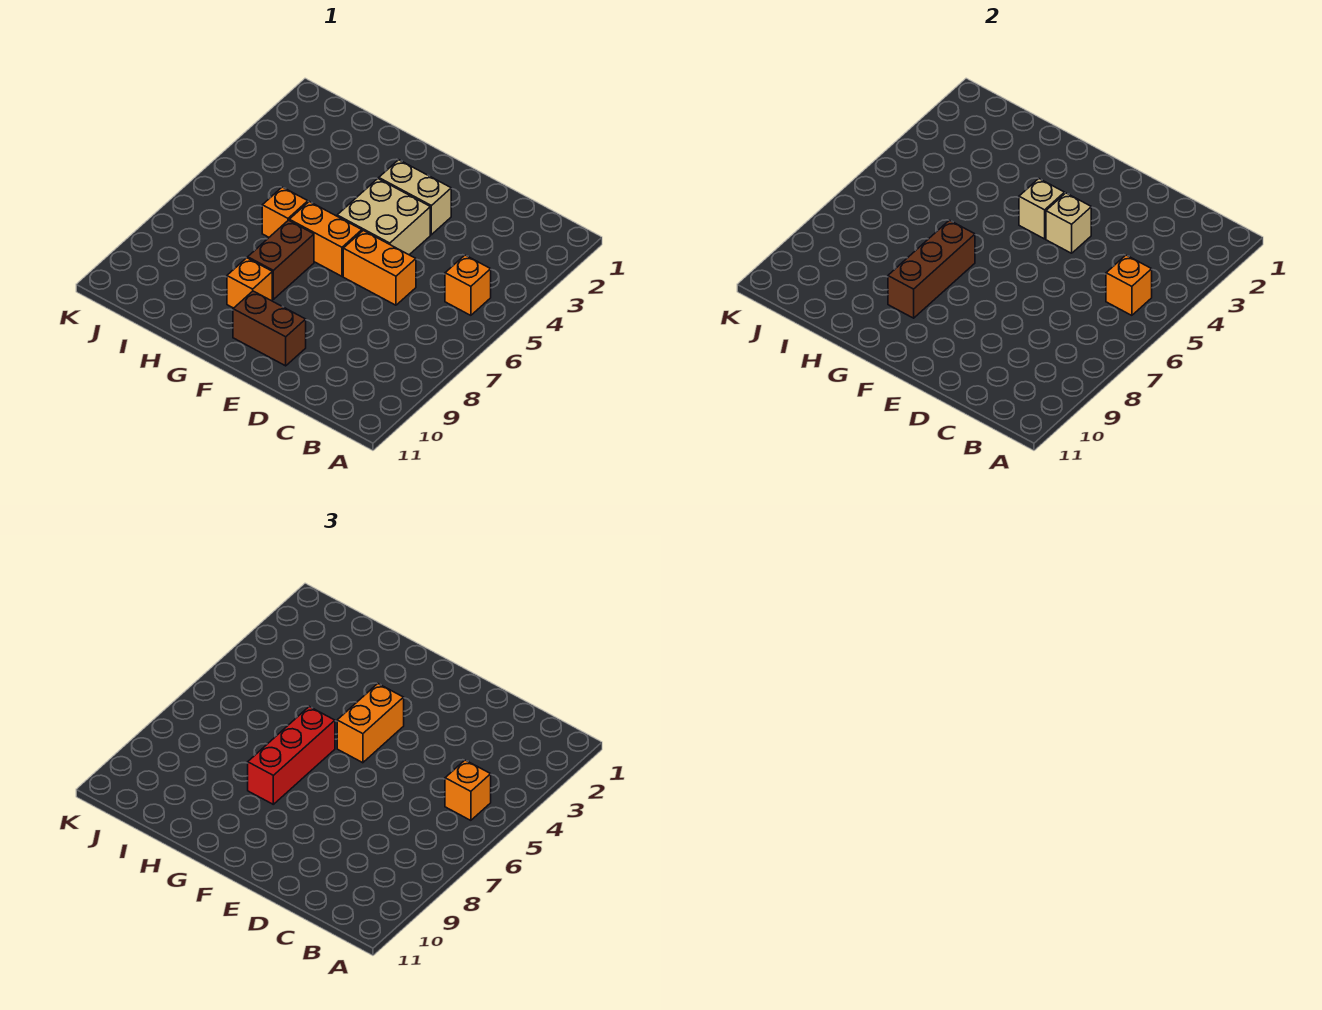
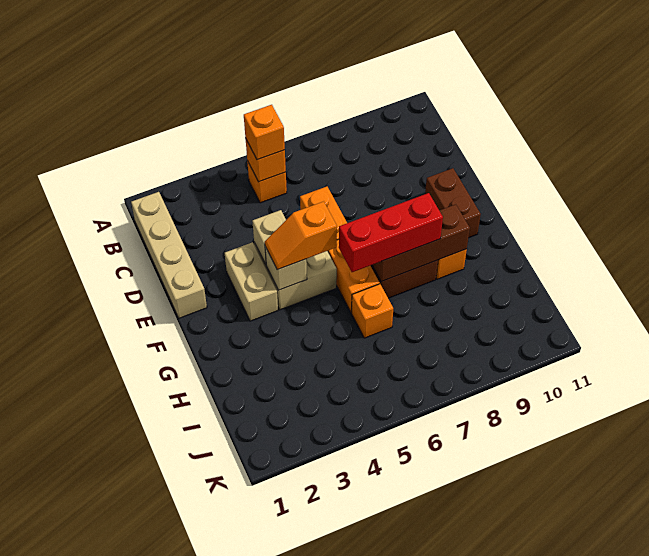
none -> tan 1x4 brick [131,192,207,318]
orange 1x2 brick [337,684,404,763] -> orange 1x2 slope [265,201,337,270]

